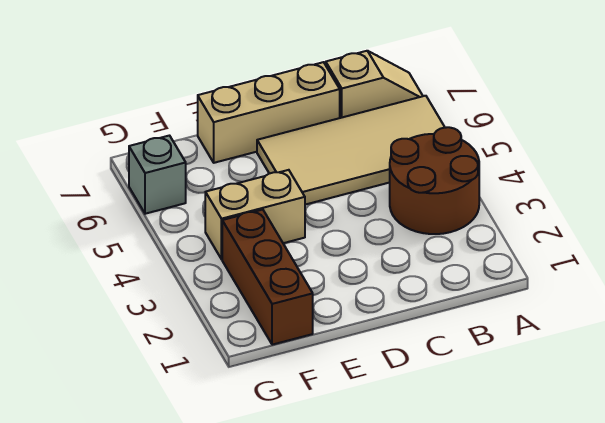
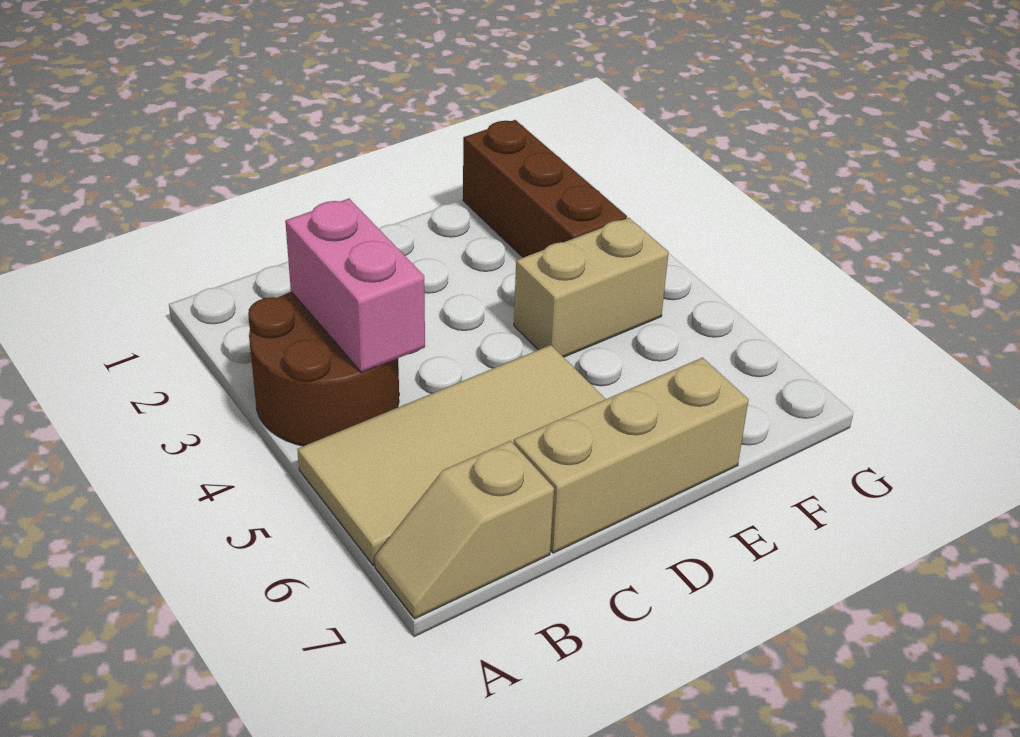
none -> pink 1x2 brick [285,199,425,372]
grey 1x1 brick [129,136,186,214] -> none

